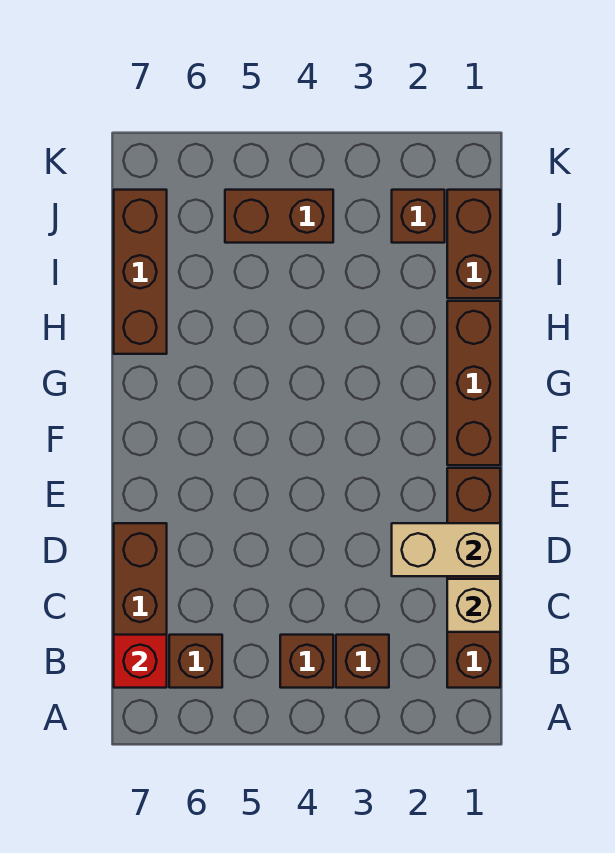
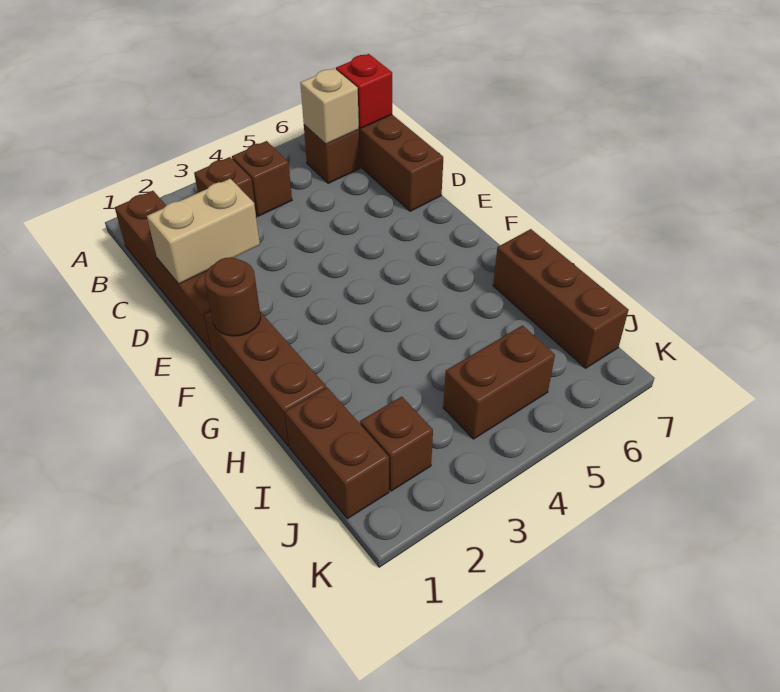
tan 1x1 brick [447,579,500,632] -> tan 1x1 brick moved to [300,68,359,144]
none -> brown 1x1 round brick [205,257,261,336]

